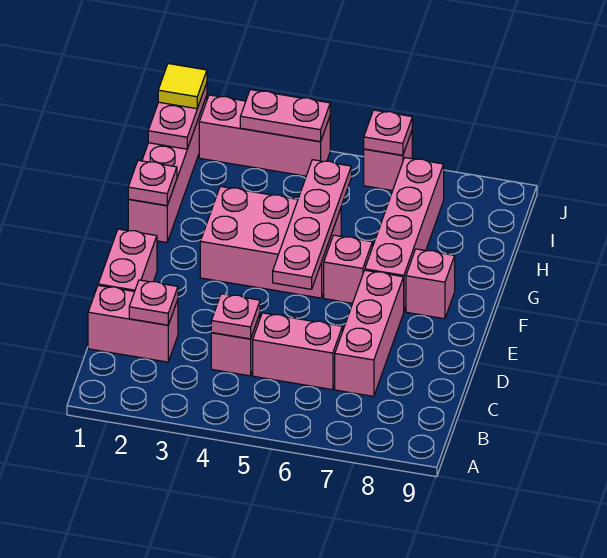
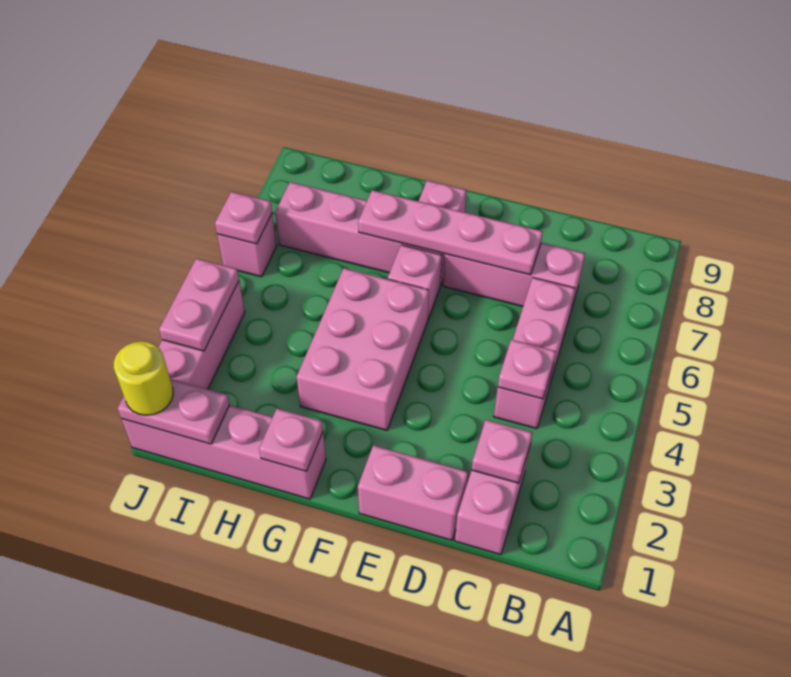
pink 1x4 plate [273,160,351,289] -> pink 1x4 plate moved to [358,190,543,275]
yellow 1x1 tile [158,64,207,109] -> yellow 1x1 round brick [114,341,173,415]

